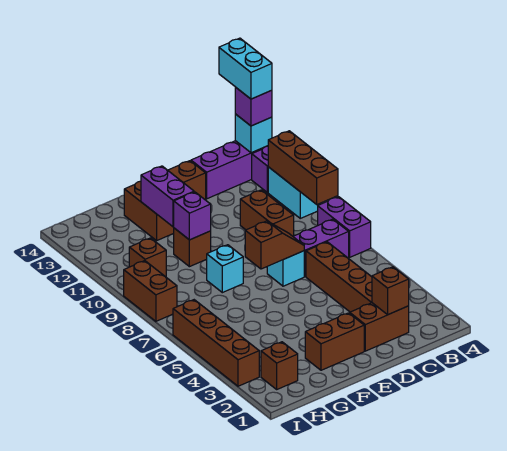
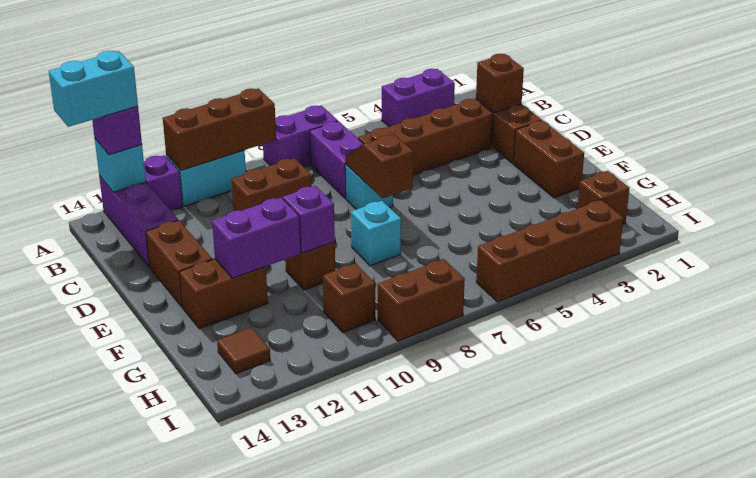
none -> purple 1x2 brick [382,69,455,127]
none -> brown 1x1 tile [217,327,270,374]

